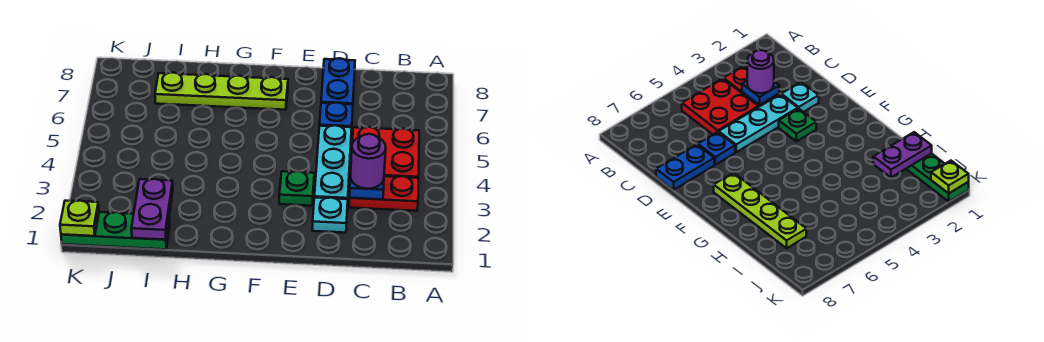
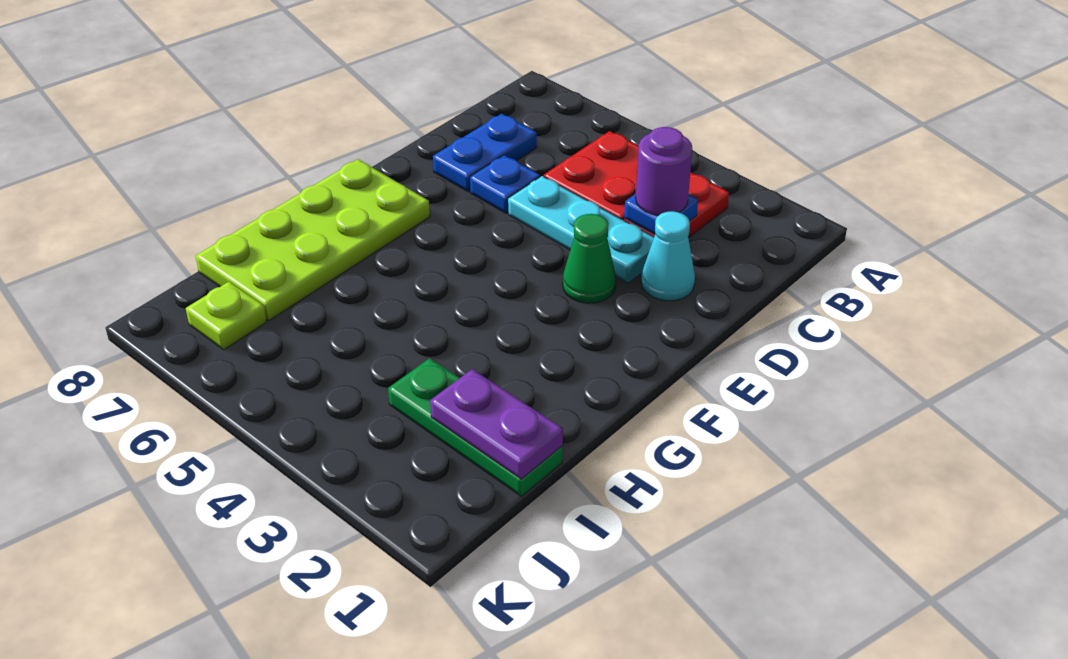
cyan 1x1 plate [312,198,348,233] -> cyan 1x1 cone [641,211,695,301]
blue 1x2 plate [321,58,355,104] -> blue 1x2 plate turned to [433,114,537,192]
green 1x1 plate [279,171,314,206] -> green 1x1 cone [563,214,616,303]
lime 1x4 plate [155,73,288,110] -> lime 2x4 plate [196,159,430,321]
green 1x3 plate [61,212,170,249] -> green 1x3 plate turned to [388,358,563,496]
lime 1x1 plate [60,201,99,236] -> lime 1x1 plate moved to [186,282,267,350]

